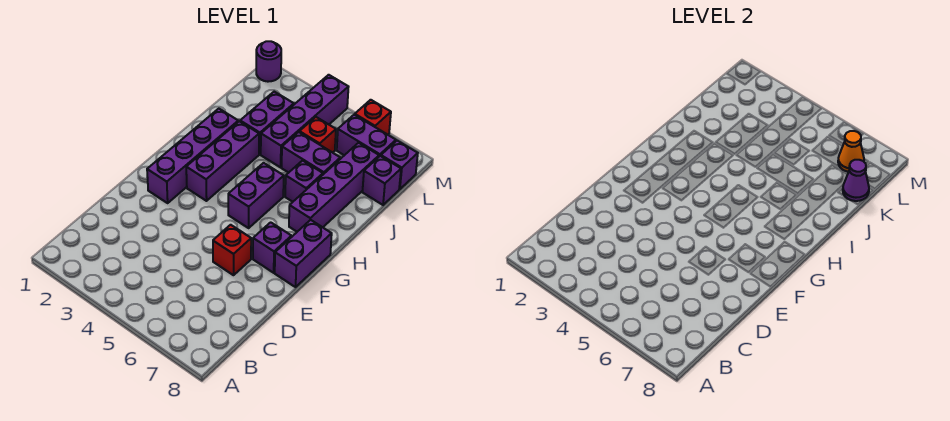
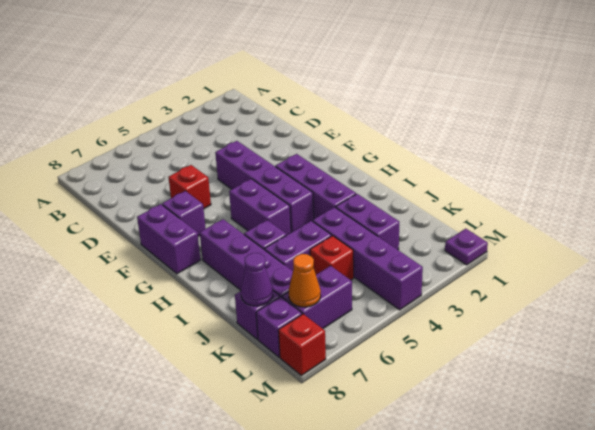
purple 1x4 brick [147,109,238,203] -> purple 1x4 brick moved to [215,141,314,232]
purple 1x1 round brick [256,41,281,82] -> purple 1x1 plate [445,229,488,265]
red 1x1 brick [355,100,391,135] -> red 1x1 brick moved to [278,314,326,375]

